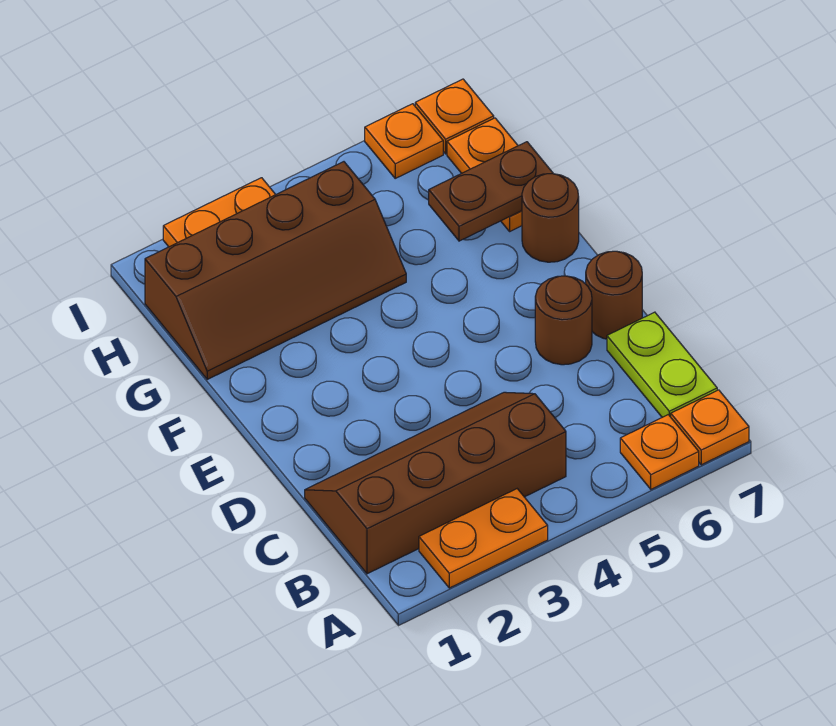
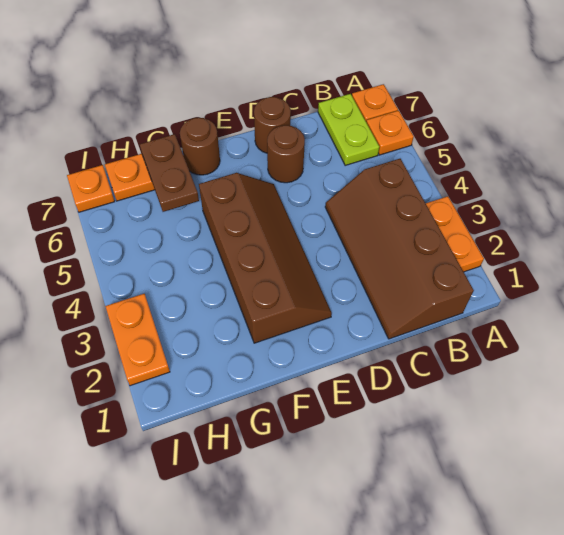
lime 1x2 plate [607,312,717,417] -> lime 1x2 plate turned to [318,94,379,165]
brown 2x4 slope [145,162,406,379] -> brown 2x4 slope moved to [199,173,332,343]
orange 1x1 plate [365,104,443,178] -> none

